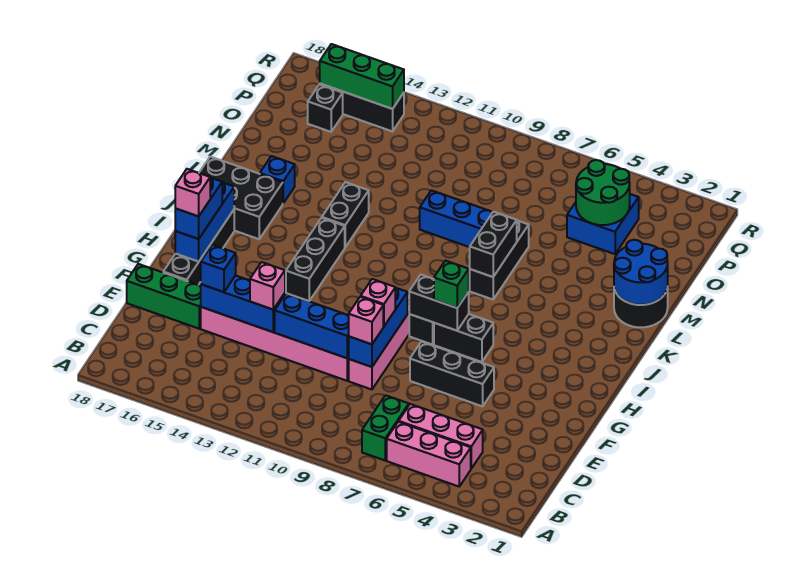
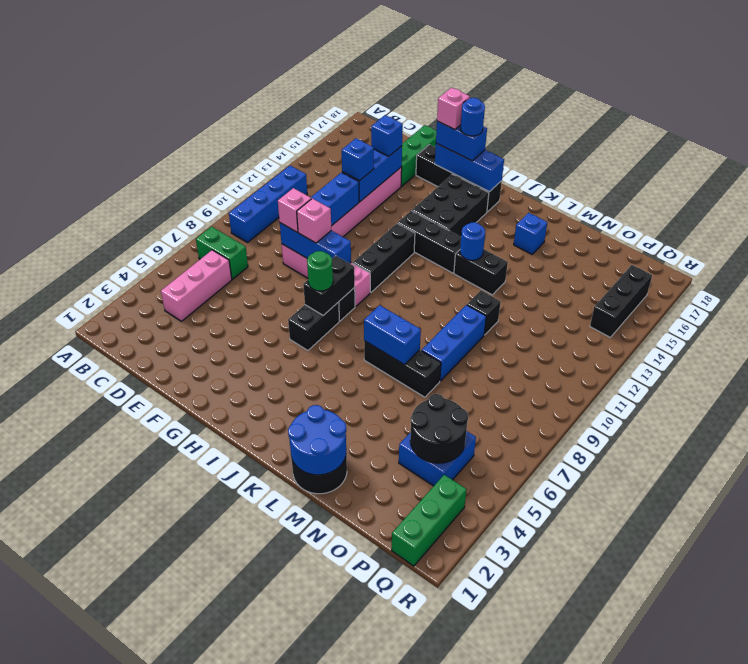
pink 1x3 brick [387,422,471,486] -> none
none -> blue 1x4 brick [229,166,307,242]
pink 1x1 brick [250,262,285,309] -> blue 1x1 brick [341,139,374,181]
black 1x3 brick [410,342,494,406] -> black 1x3 brick moved to [353,223,415,292]
green 1x1 brick [434,261,469,308] -> green 1x1 round brick [307,251,333,291]
none -> blue 1x1 round brick [460,98,485,136]
black 2x3 brick [199,157,283,239] -> black 2x3 brick moved to [412,174,489,237]
black 1x2 brick [470,212,517,277] -> blue 1x2 brick [364,305,421,365]
none -> blue 1x1 round brick [460,222,485,260]
green 2x2 round brick [576,160,630,225] -> black 2x2 round brick [410,394,468,463]
black 1x1 brick [308,84,343,132] -> black 1x1 brick moved to [467,291,501,335]
green 1x3 brick [320,44,404,109] -> green 1x3 brick moved to [392,475,467,566]

